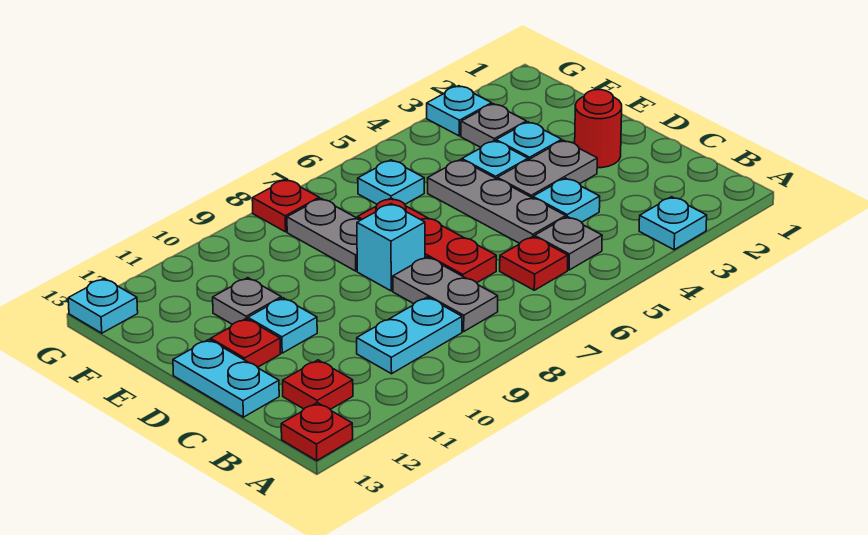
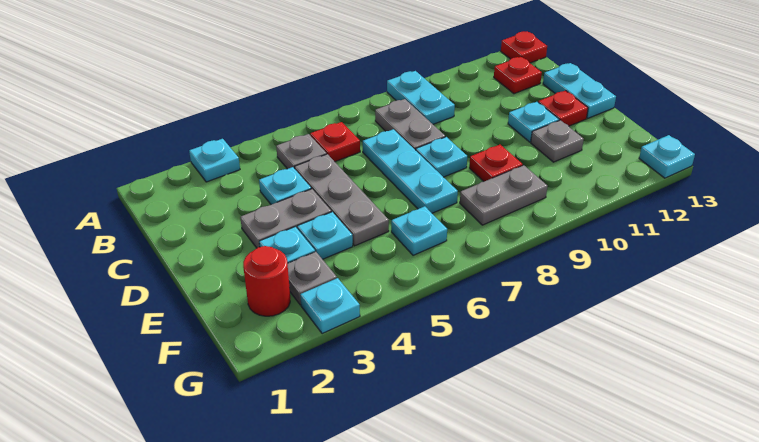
cyan 1x2 plate [357,297,462,374] -> cyan 1x2 plate turned to [387,71,455,124]
red 1x3 plate [358,198,496,283] -> cyan 1x3 plate [363,129,458,213]
red 1x1 round brick [575,90,622,168] -> red 1x1 round brick moved to [243,246,290,316]
cyan 1x1 brick [357,204,425,291] -> cyan 1x1 plate [416,137,467,177]
grey 1x2 plate [287,198,360,271] -> grey 1x2 plate turned to [460,165,548,225]
red 1x1 plate [252,179,319,232] -> red 1x1 plate moved to [469,145,523,181]

